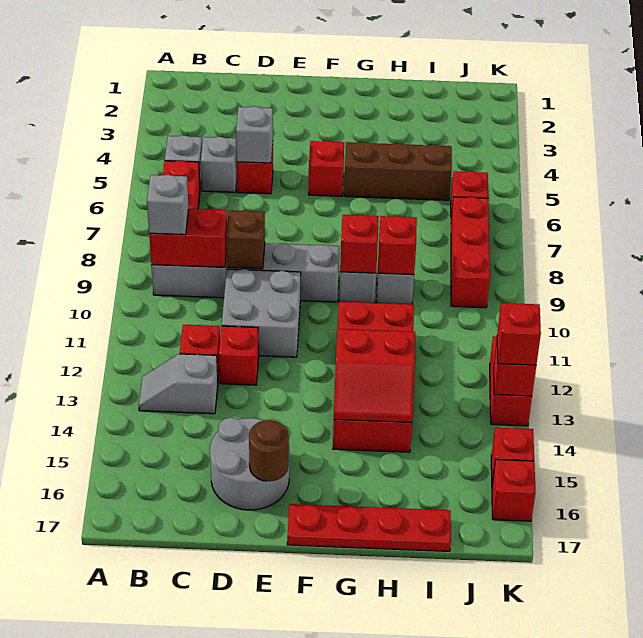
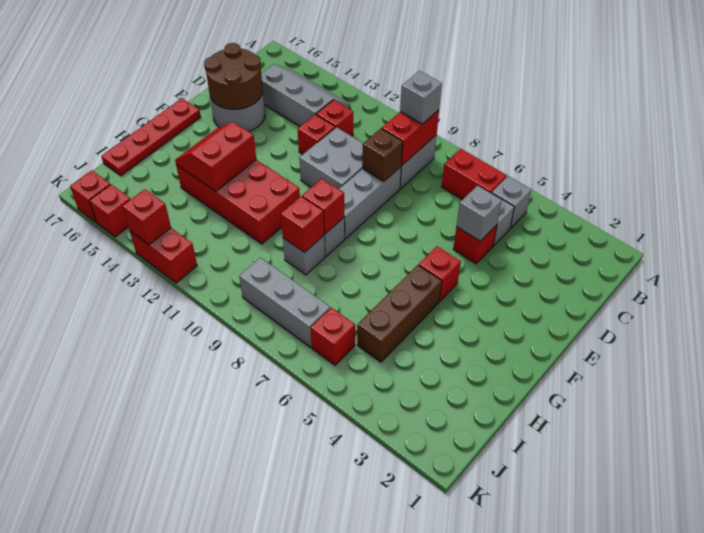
grey 1x2 slope [139,354,218,414] -> grey 2x3 slope [261,64,350,126]
brown 1x1 round brick [249,420,289,481] -> brown 2x2 round brick [204,43,263,109]
red 1x3 brick [451,197,490,308] -> grey 1x3 brick [239,257,330,347]
red 1x1 brick [497,303,541,365] -> none

